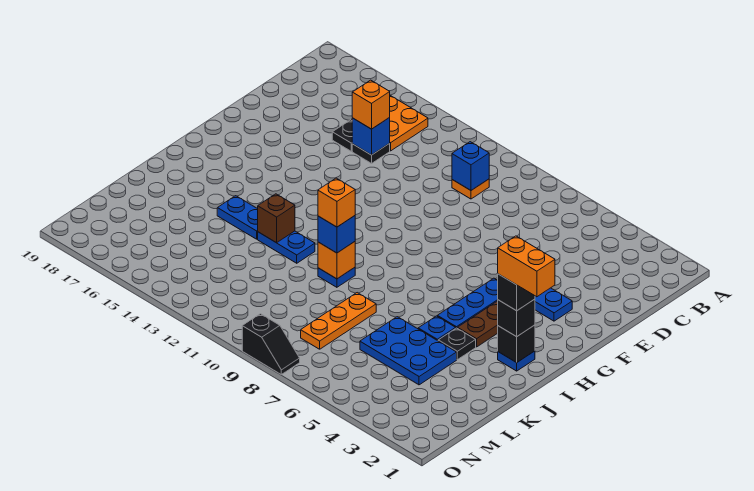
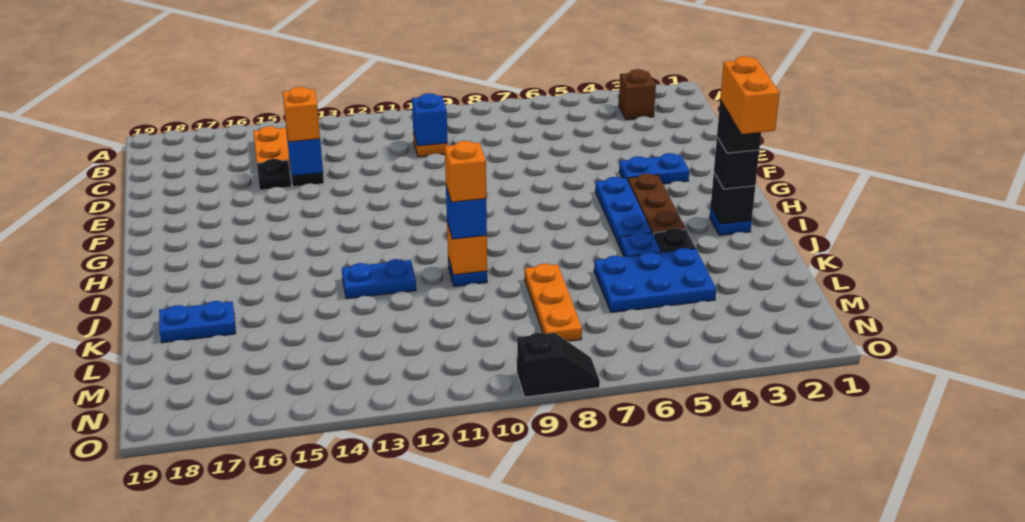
orange 1x2 brick [498,236,555,297] -> orange 1x2 brick turned to [720,56,780,134]
brown 1x1 brick [258,194,295,243] -> brown 1x1 brick moved to [619,69,656,120]
blue 1x2 plate [217,196,258,239] -> blue 1x2 plate moved to [159,301,236,343]

